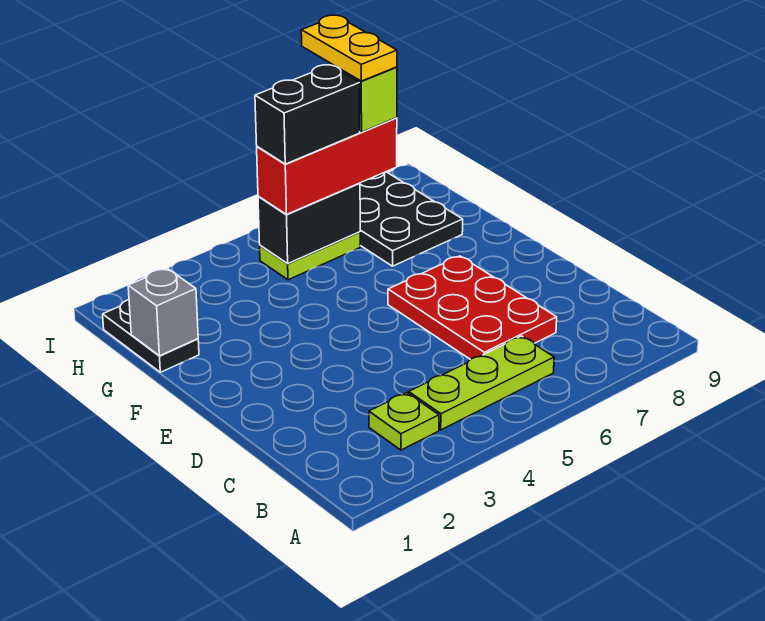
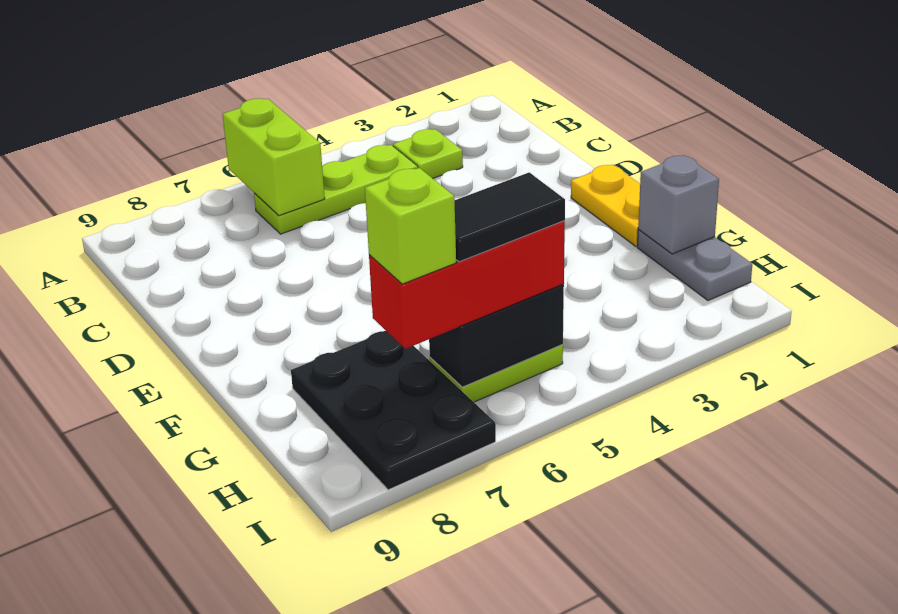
none -> lime 1x2 brick [222,98,325,216]
red 2x3 plate [388,256,557,360] -> none
black 1x2 plate [103,300,199,372] -> grey 1x2 plate [637,230,752,301]
black 1x2 brick [255,65,360,164] -> black 1x2 tile [455,172,565,262]
yellow 1x2 plate [301,15,397,81] -> yellow 1x2 plate moved to [571,165,640,246]

